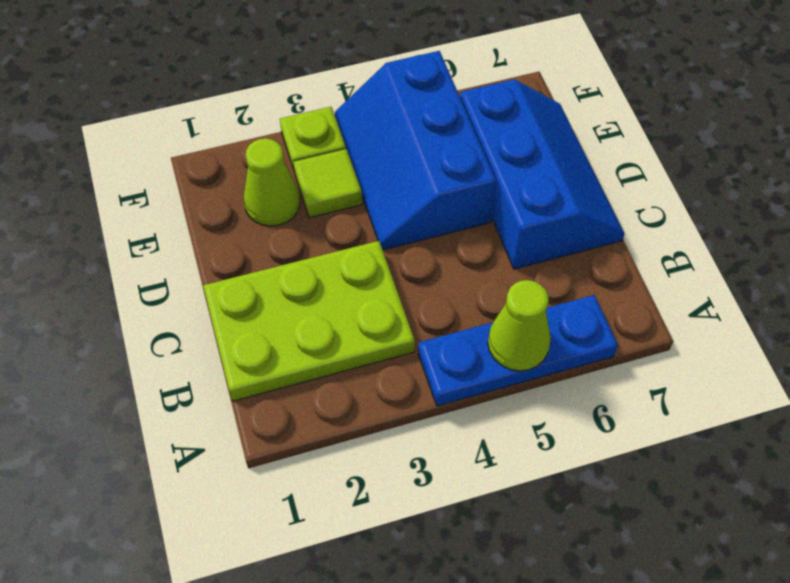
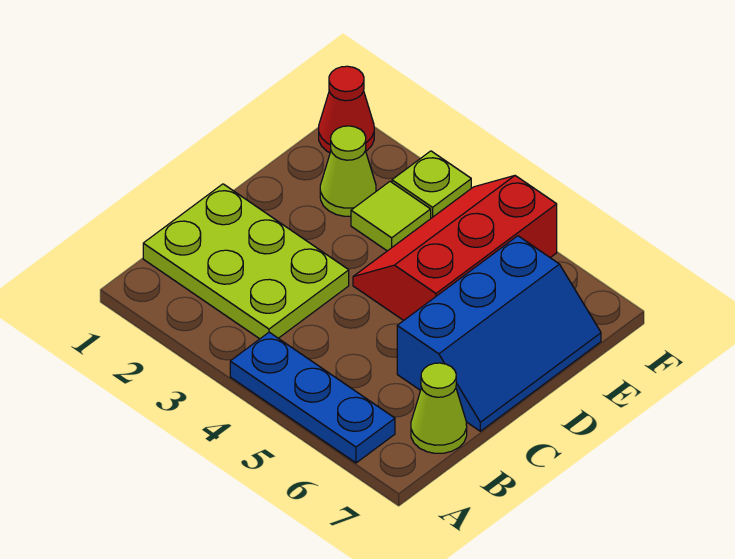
lime 1x1 cone [488,280,551,371] -> lime 1x1 cone moved to [411,363,467,453]
blue 2x3 slope [335,51,496,250] -> red 2x3 slope [353,176,557,321]
none -> red 1x1 cone [319,66,374,153]

